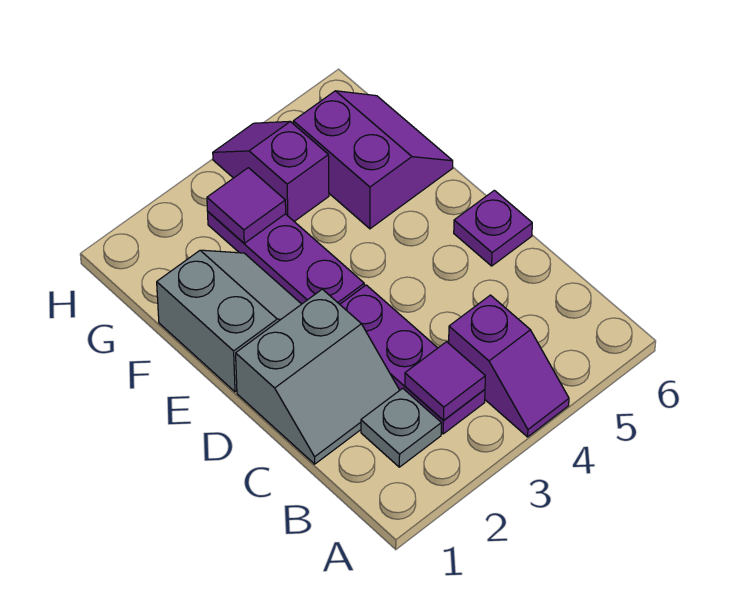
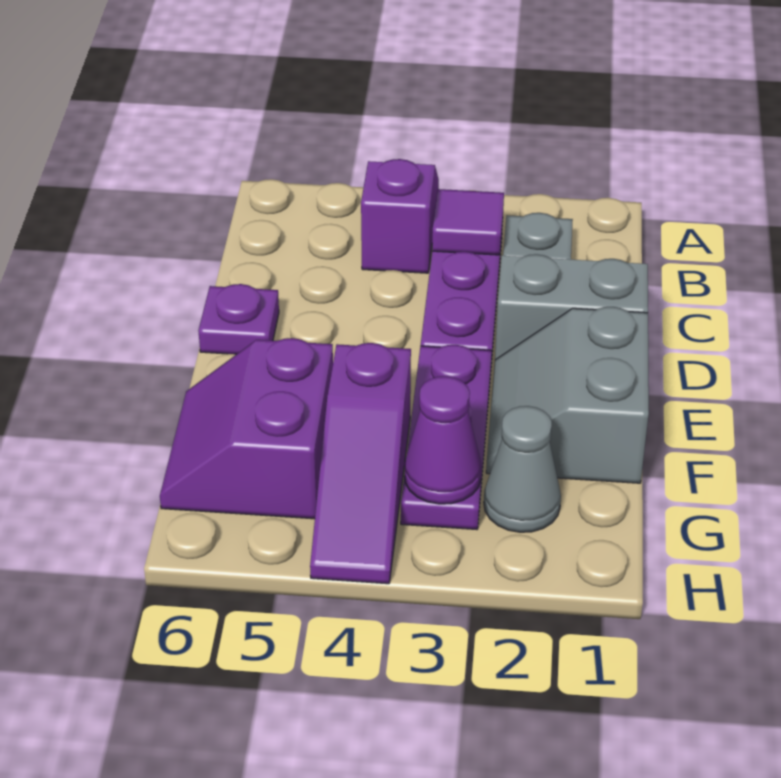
none -> grey 1x1 cone [484,406,561,532]
purple 1x1 tile [207,168,286,243] -> purple 1x1 cone [404,376,481,504]
purple 1x2 slope [213,121,329,221] -> purple 1x3 slope [310,343,411,584]

